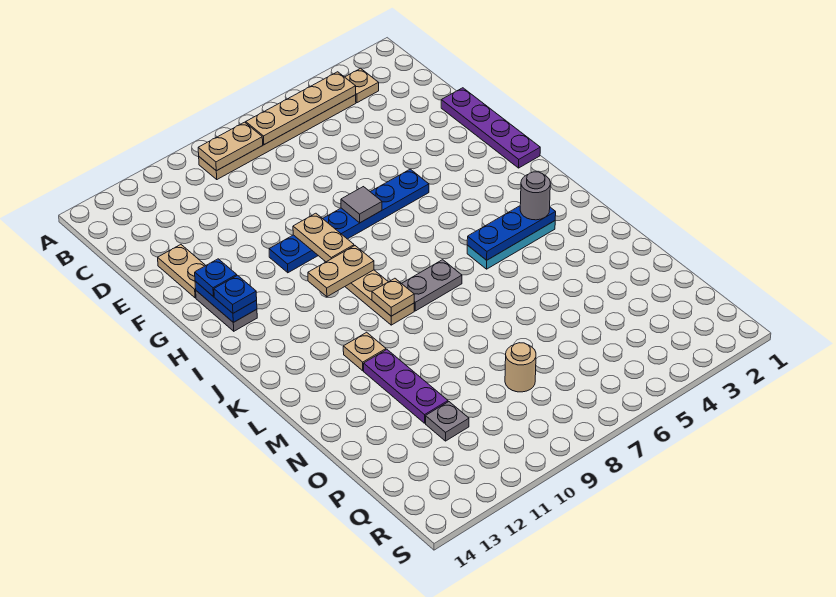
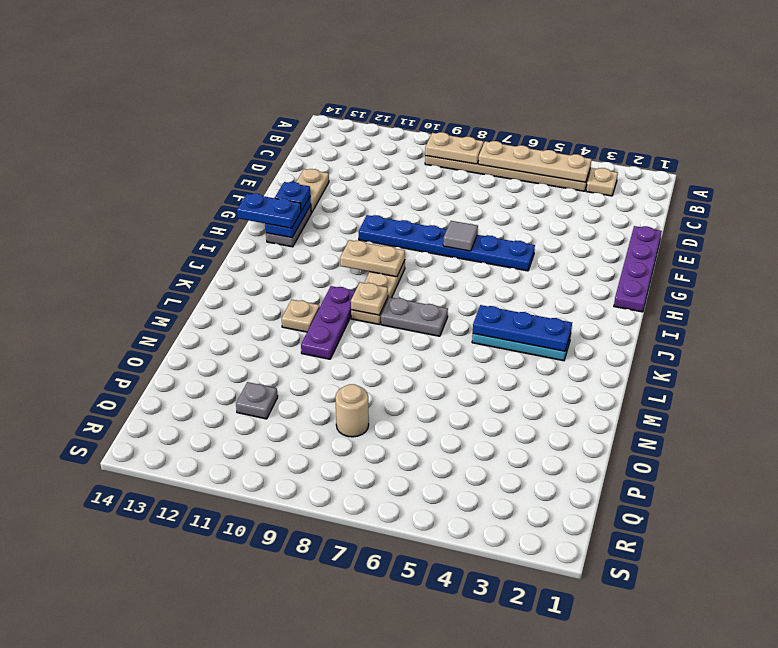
tan 1x2 plate [293,213,354,262] -> none
blue 1x1 plate [214,275,257,313] -> blue 1x2 plate [237,193,301,228]
grey 1x1 round brick [520,172,550,220] -> none
purple 1x3 plate [364,350,448,423] -> purple 1x3 plate moved to [301,286,355,359]

